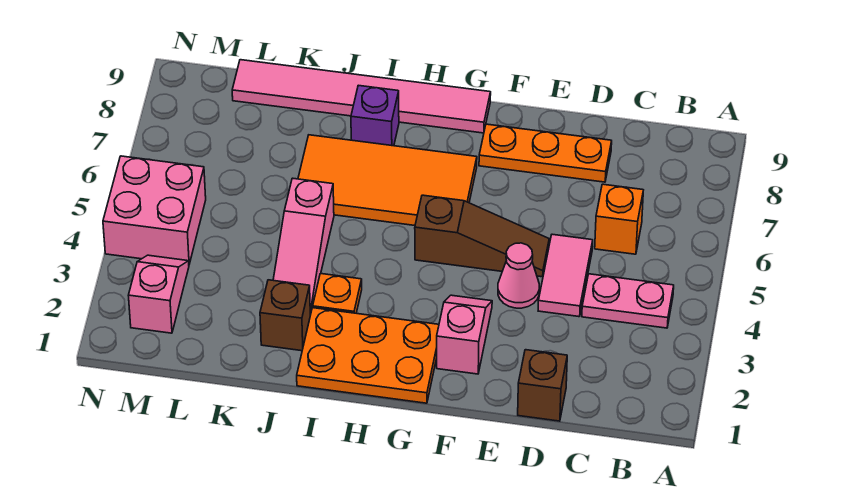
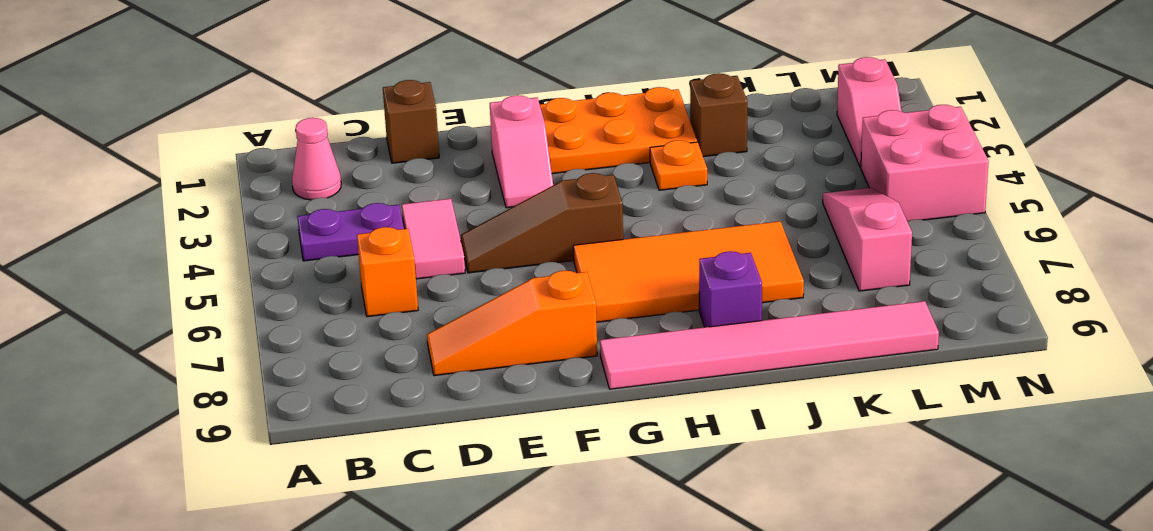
pink 1x2 plate [582,274,674,328] -> purple 1x2 plate [297,203,404,261]
orange 1x3 plate [479,124,612,182] -> orange 1x3 slope [427,271,597,376]
pink 1x1 cone [498,243,539,308] -> pink 1x1 cone moved to [292,118,341,200]
pink 1x3 slope [273,178,334,315] -> pink 1x3 slope moved to [823,188,912,291]

